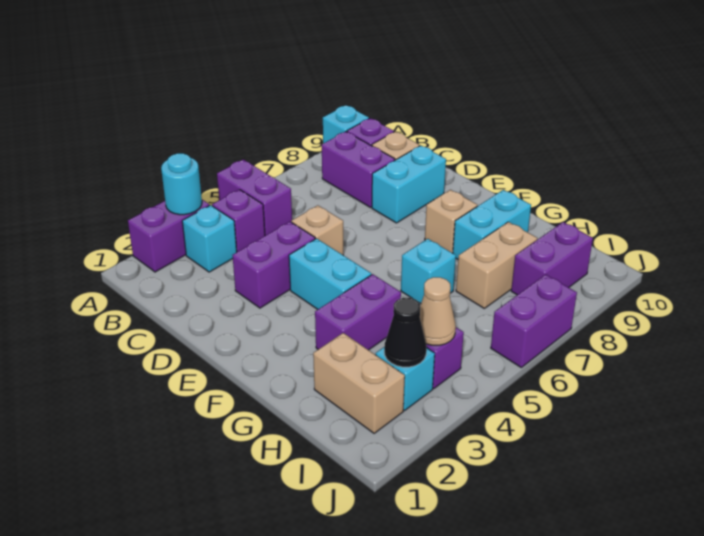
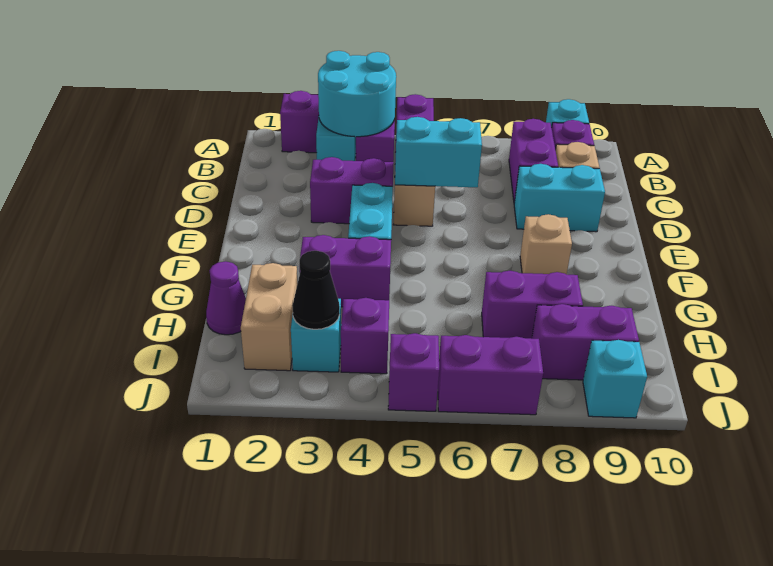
cyan 1x1 round brick [161,153,202,215] -> cyan 2x2 round brick [318,51,396,137]
cyan 1x1 brick [401,239,456,304] -> cyan 1x1 brick moved to [583,340,647,418]
cyan 1x2 brick [453,190,531,259] -> cyan 1x2 brick moved to [395,117,482,187]
none -> purple 1x1 cone [206,261,246,335]
tan 1x2 brick [456,222,537,308] -> purple 1x2 brick [482,271,583,339]
tan 1x1 cone [420,277,456,345] -> none
none -> purple 1x1 brick [388,333,439,411]

